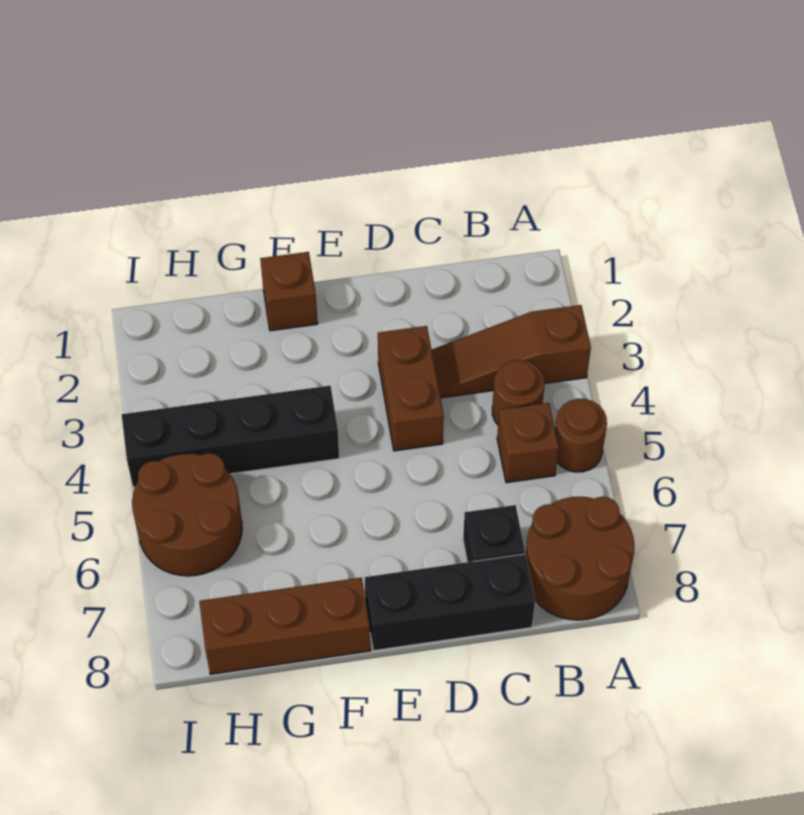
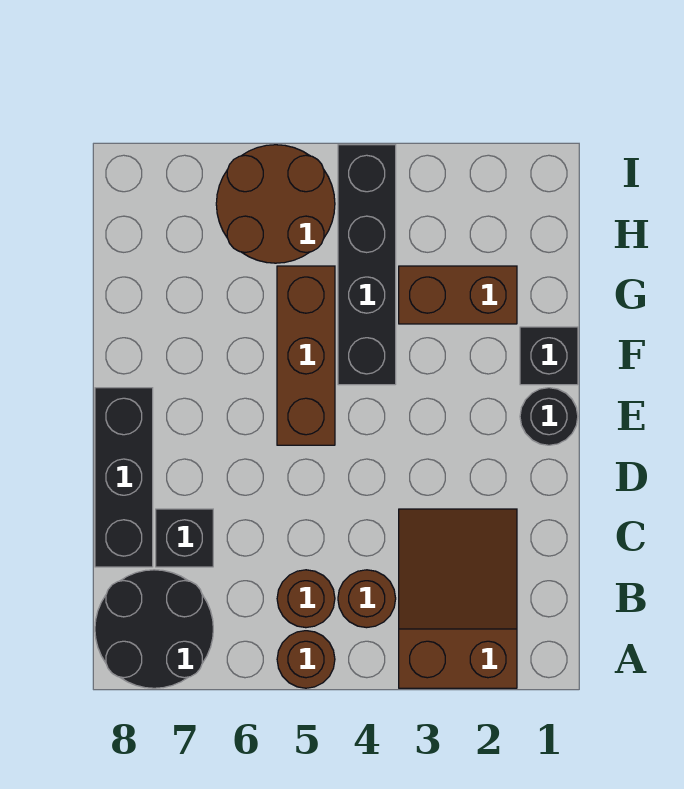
brown 1x3 slope [432,305,591,398] -> brown 2x3 slope [399,509,517,688]
brown 2x2 round brick [526,496,634,620] -> black 2x2 round brick [95,570,213,688]
brown 1x1 brick [497,403,559,483] -> brown 1x1 round brick [277,570,335,628]
brown 1x2 brick [378,326,444,451] -> brown 1x2 brick moved to [399,266,517,324]
none -> black 1x1 round brick [520,388,578,445]
brown 1x1 brick [260,252,318,331] -> black 1x1 brick [520,327,578,385]
brown 1x3 brick [199,578,371,674] -> brown 1x3 brick moved to [277,266,335,445]

